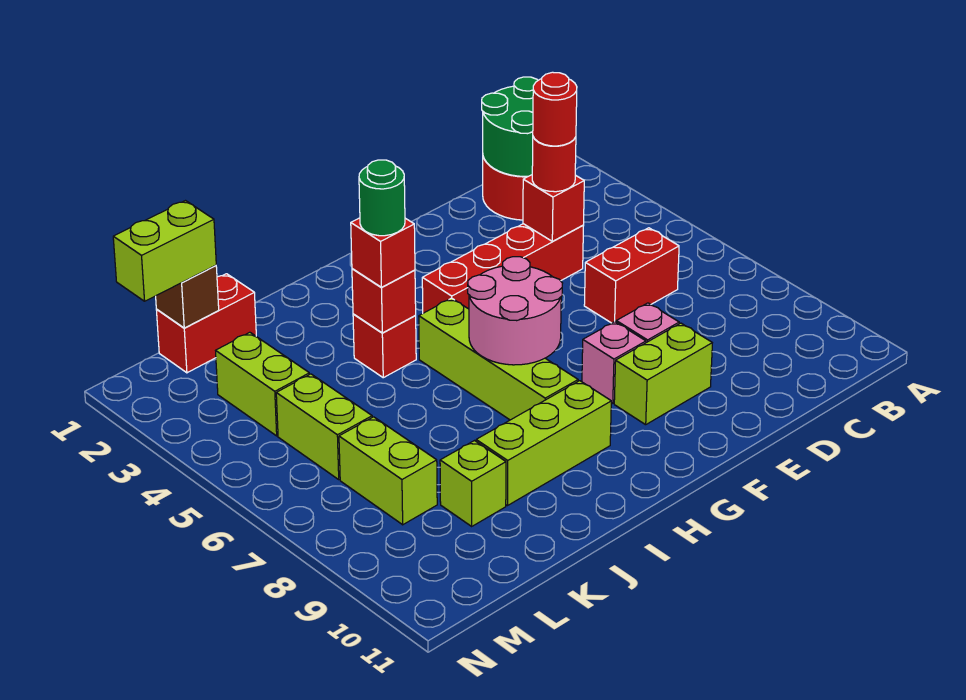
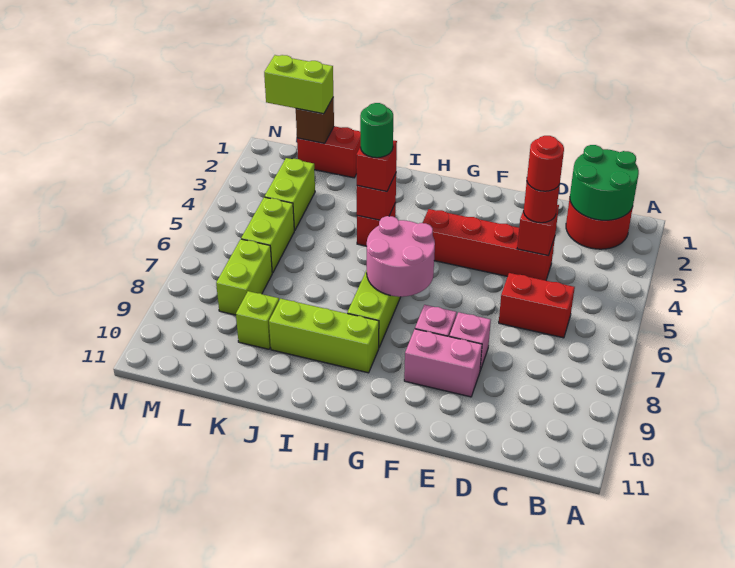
lime 1x2 brick [614,323,712,425] -> pink 1x2 brick [404,329,482,397]

